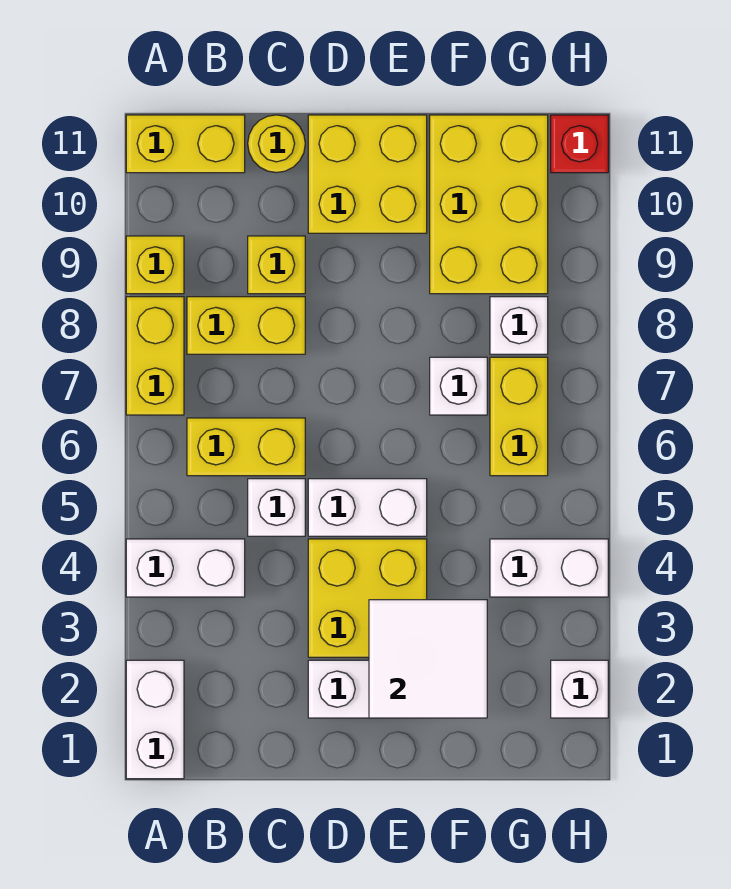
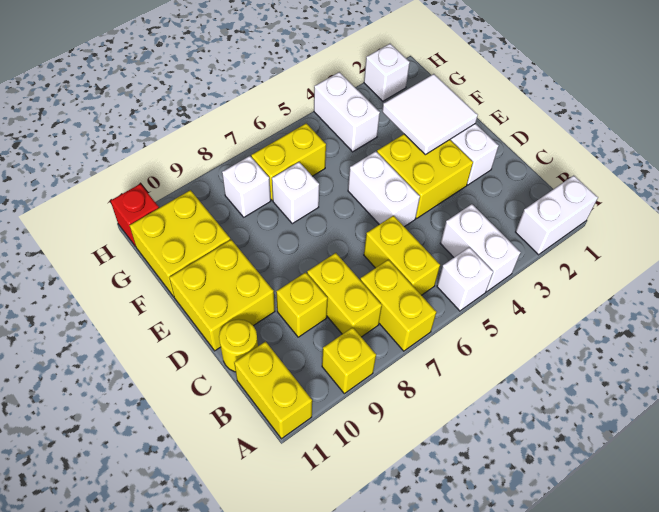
yellow 1x2 brick [126,297,184,415] -> yellow 1x2 brick turned to [360,260,436,351]
white 1x1 brick [248,479,305,536] -> white 1x1 brick moved to [437,247,493,311]
yellow 2x3 brick [430,115,548,294] -> yellow 2x2 brick [129,190,230,297]

